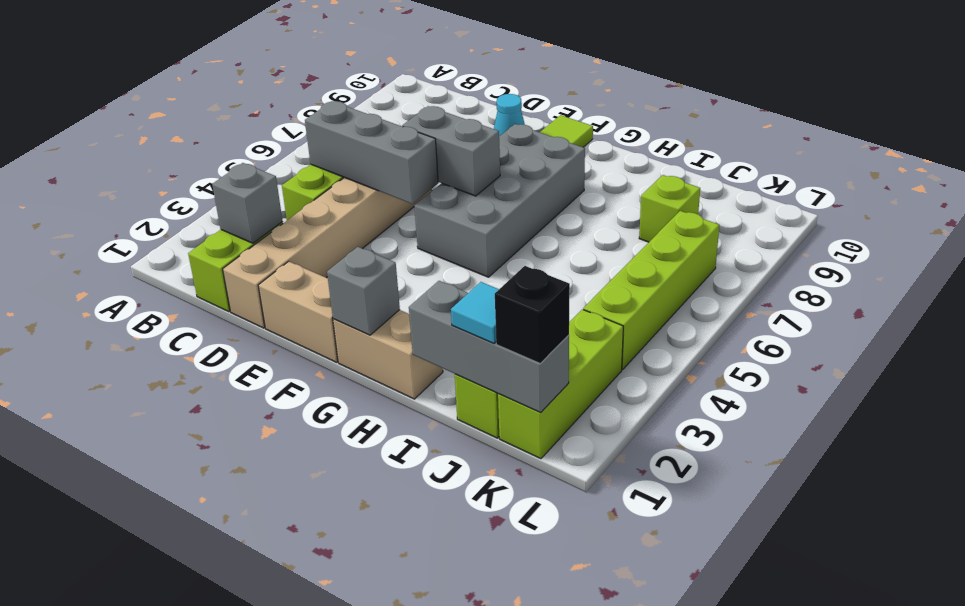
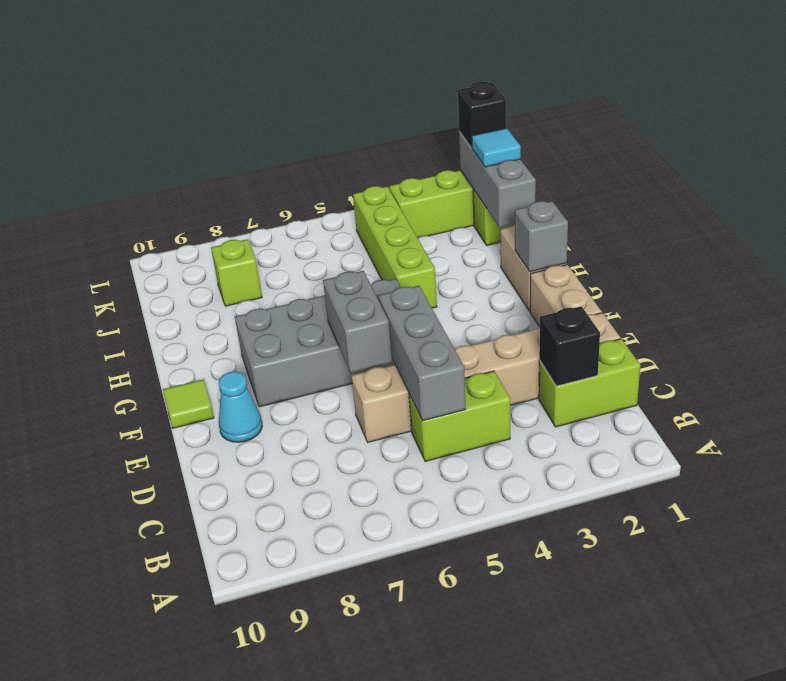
grey 1x1 brick [212,163,283,243] -> black 1x1 brick [539,306,600,386]
lime 1x4 brick [583,211,719,369] -> lime 1x4 brick turned to [353,186,437,308]

